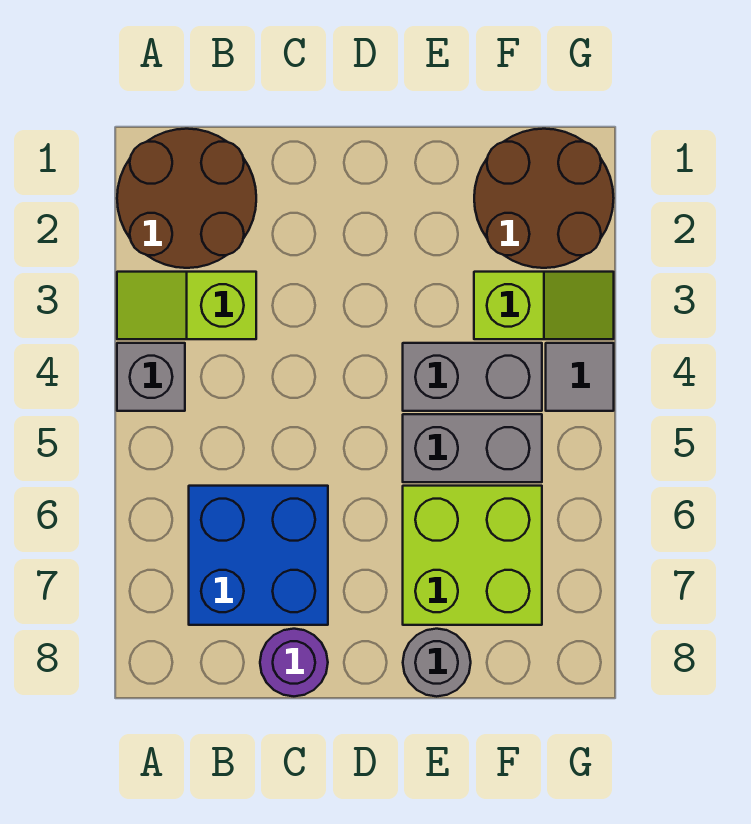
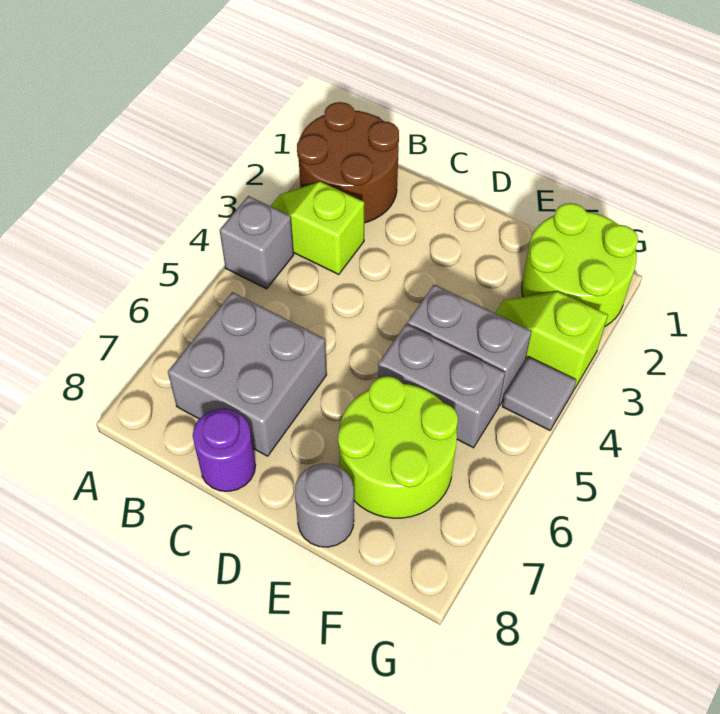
blue 2x2 brick [189,486,328,625] -> grey 2x2 brick [168,292,327,456]
lime 2x2 brick [403,486,542,625] -> lime 2x2 round brick [338,376,458,518]
brown 2x2 round brick [474,129,614,268] -> lime 2x2 round brick [522,203,638,326]
lime 1x2 slope [474,272,614,339] -> lime 1x2 slope turned to [495,292,608,389]

